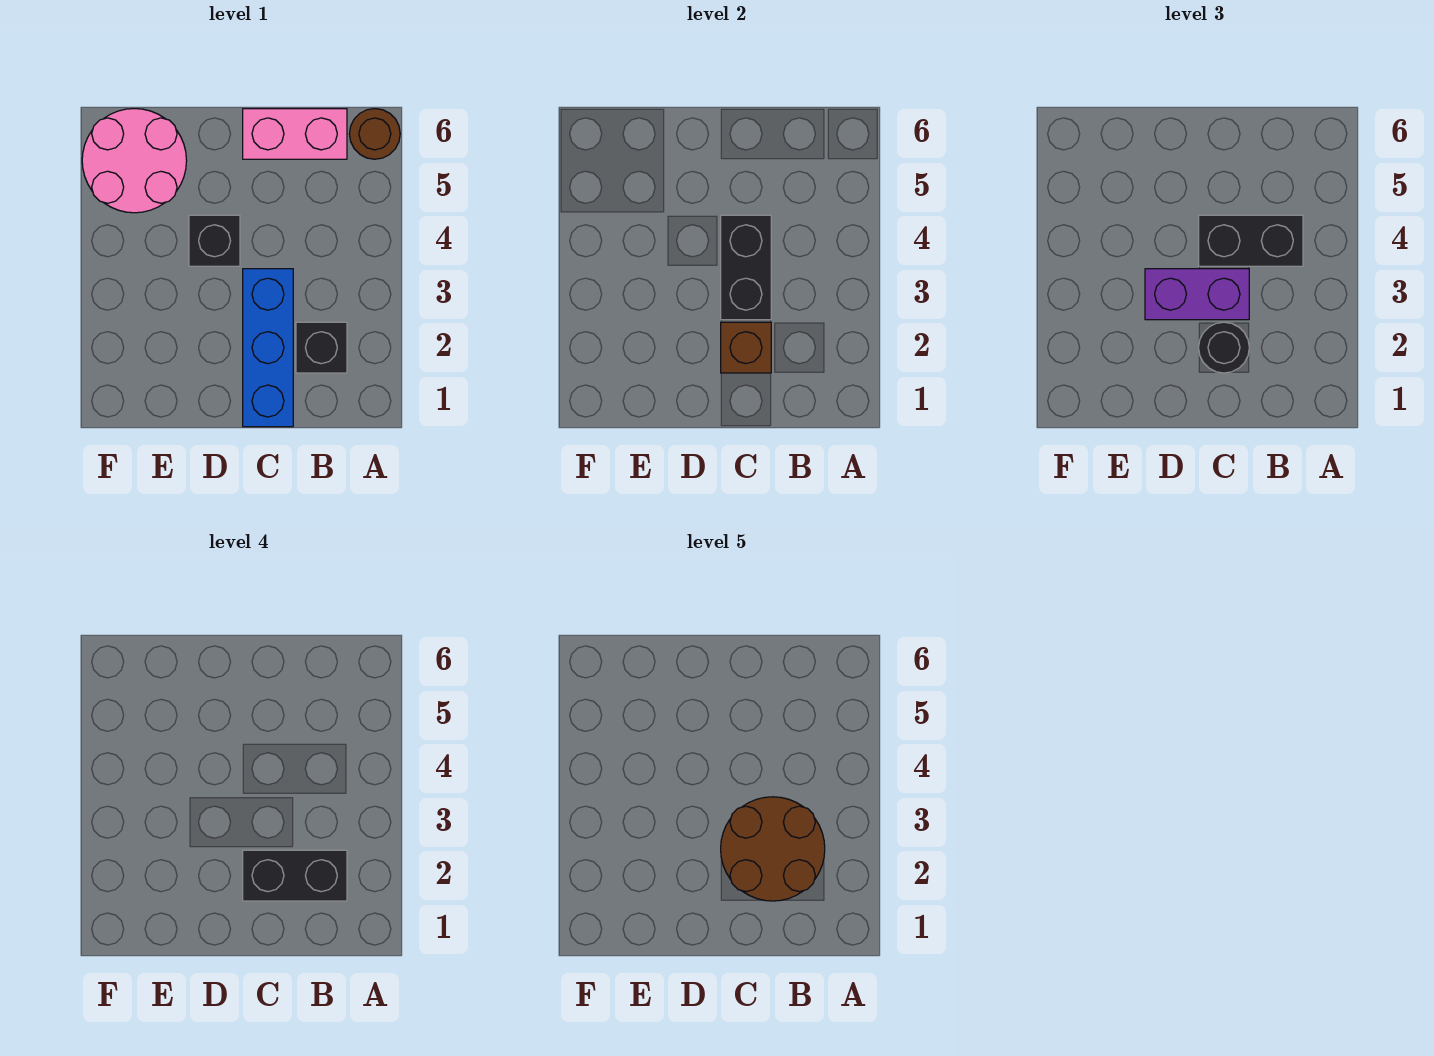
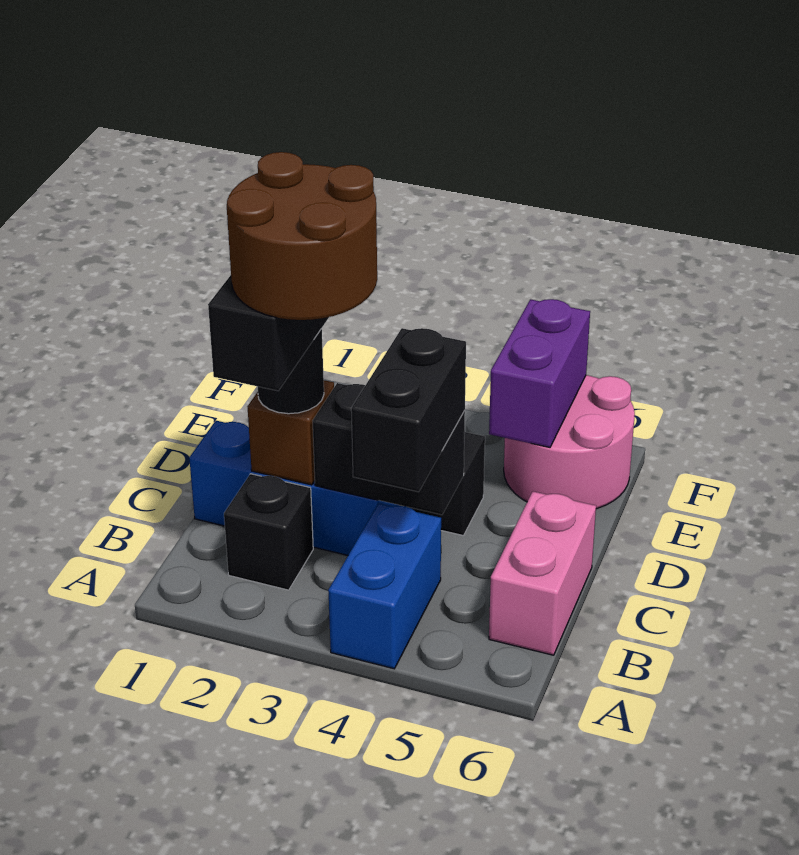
none -> blue 1x2 brick [328,503,441,669]
brown 1x1 round brick [349,109,400,159] -> none
purple 1x2 brick [1145,269,1249,320] -> purple 1x2 brick moved to [489,299,590,447]

